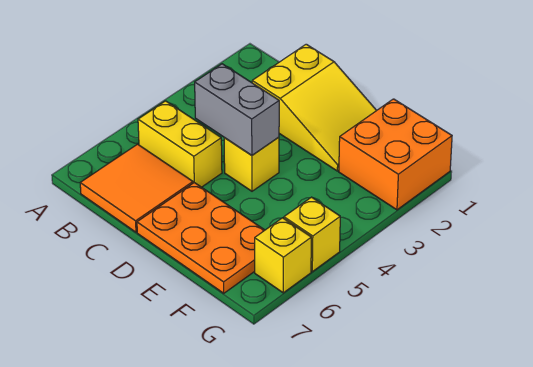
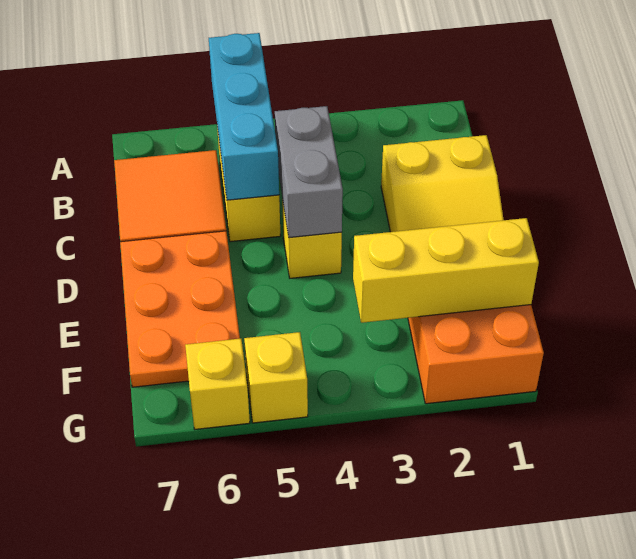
none -> cyan 1x3 brick [209,33,279,200]
none -> yellow 1x3 brick [353,218,539,323]

